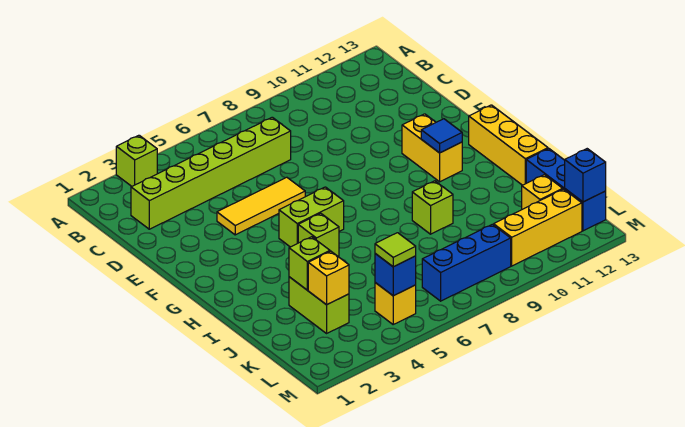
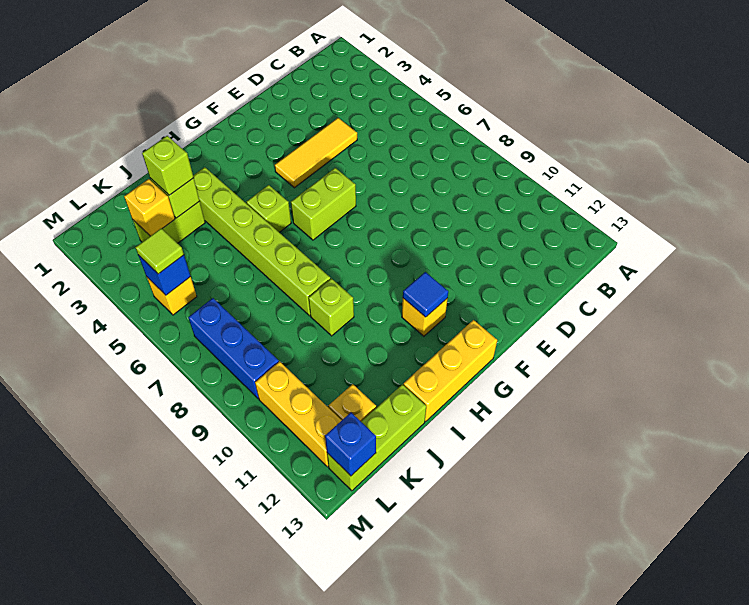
lime 1x1 brick [116,135,157,186] -> lime 1x1 brick moved to [142,136,194,195]
lime 1x6 brick [131,117,291,229] -> lime 1x6 brick moved to [193,167,330,316]
yellow 1x3 tile [217,177,305,235] -> yellow 1x3 tile turned to [275,118,357,188]
yellow 1x2 brick [402,114,462,182] -> yellow 1x1 brick [402,298,448,336]
lime 1x2 brick [279,187,344,247] -> lime 1x2 brick turned to [291,168,356,240]
blue 1x3 brick [526,149,606,231] -> lime 1x3 brick [327,384,426,491]

